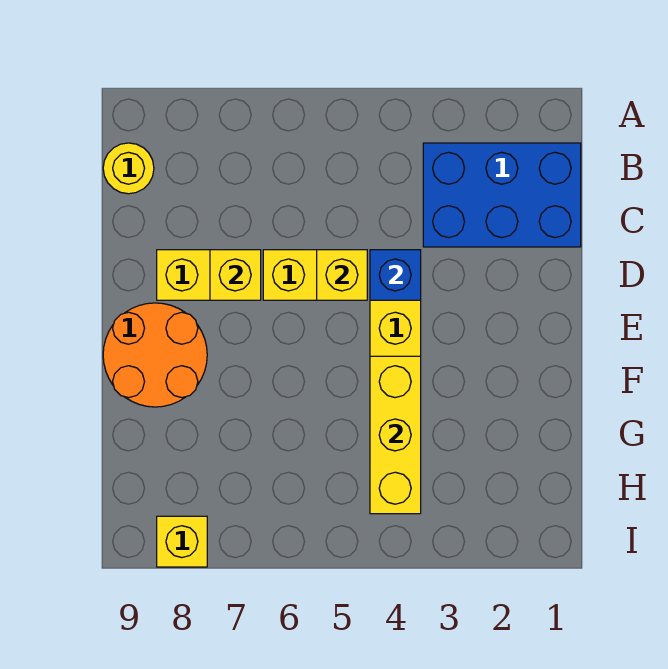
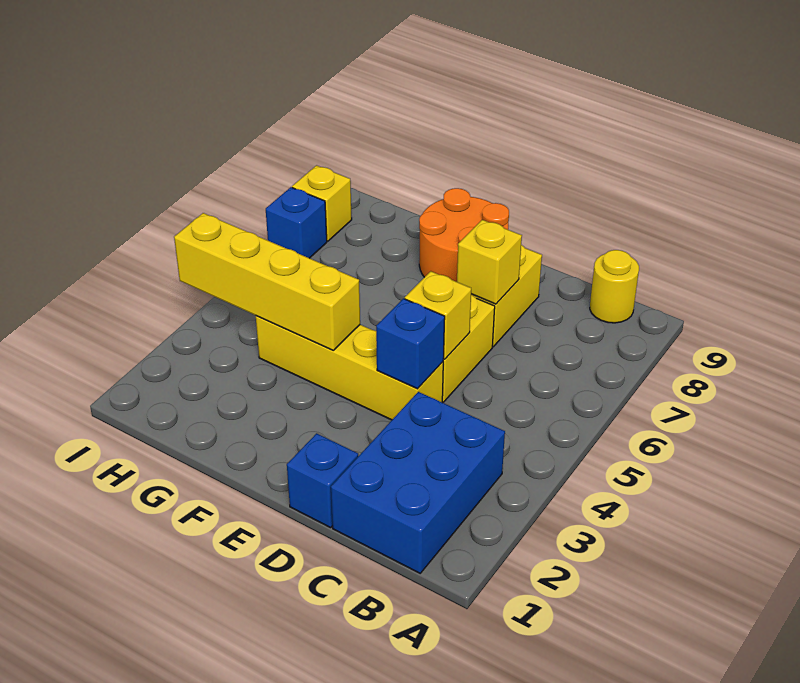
none -> blue 1x1 brick [287,433,358,528]
yellow 1x3 brick [370,356,421,514] -> yellow 1x4 brick [174,213,360,350]
none -> blue 1x1 brick [266,187,327,258]

